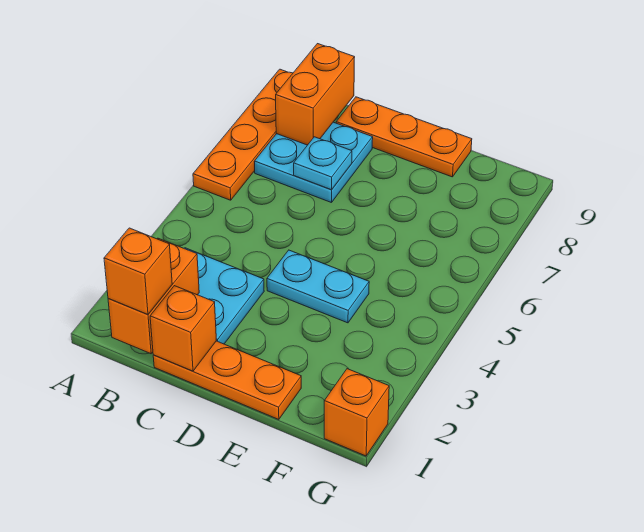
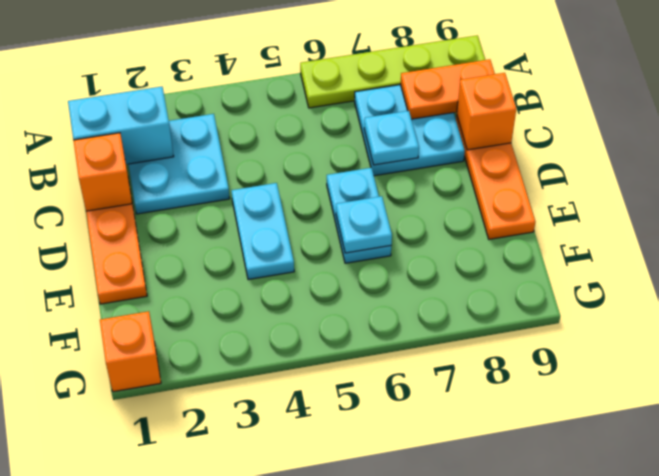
orange 1x4 plate [193,69,293,200] -> lime 1x4 plate [300,35,485,108]
orange 1x2 brick [108,238,199,354] -> cyan 1x2 brick [68,87,174,164]
orange 1x1 brick [104,228,172,315] -> orange 1x1 brick moved to [457,73,516,150]
orange 1x2 brick [276,44,355,145] -> orange 1x2 plate [400,59,495,119]
none -> cyan 1x2 plate [327,168,391,263]
none -> cyan 1x1 plate [336,196,392,253]

